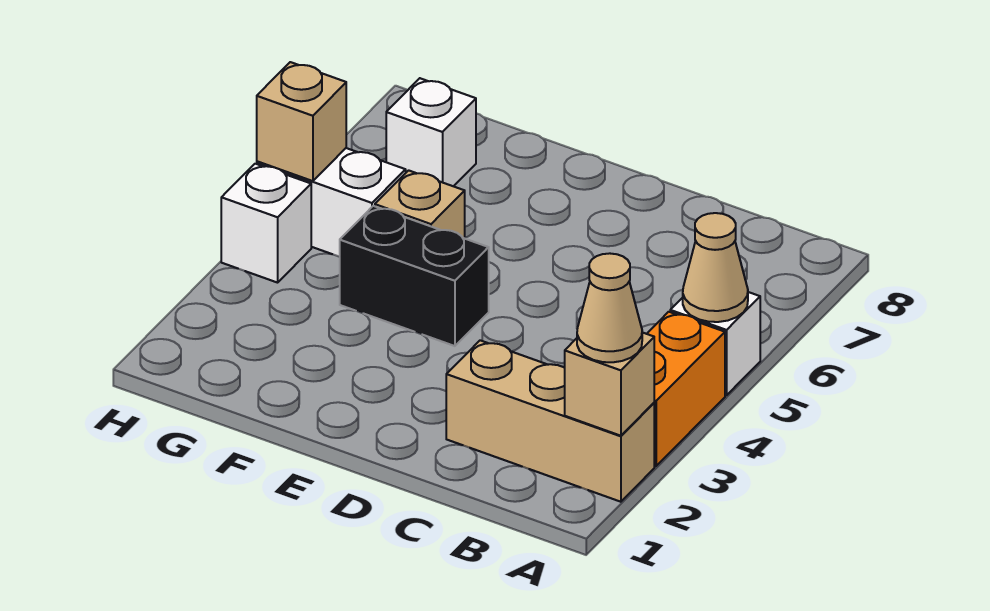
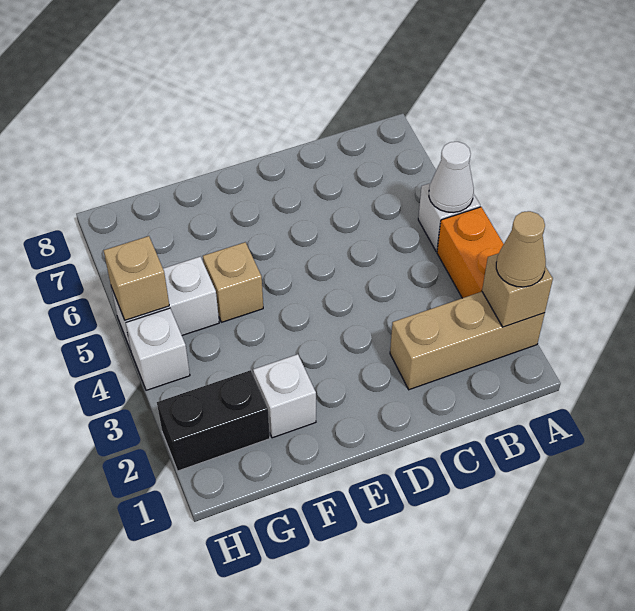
tan 1x1 cone [683,213,748,322] -> white 1x1 cone [429,142,474,213]
black 1x2 brick [340,206,489,346] -> black 1x2 brick moved to [157,370,270,471]
white 1x1 brick [386,78,476,186] -> white 1x1 brick moved to [253,354,316,438]

